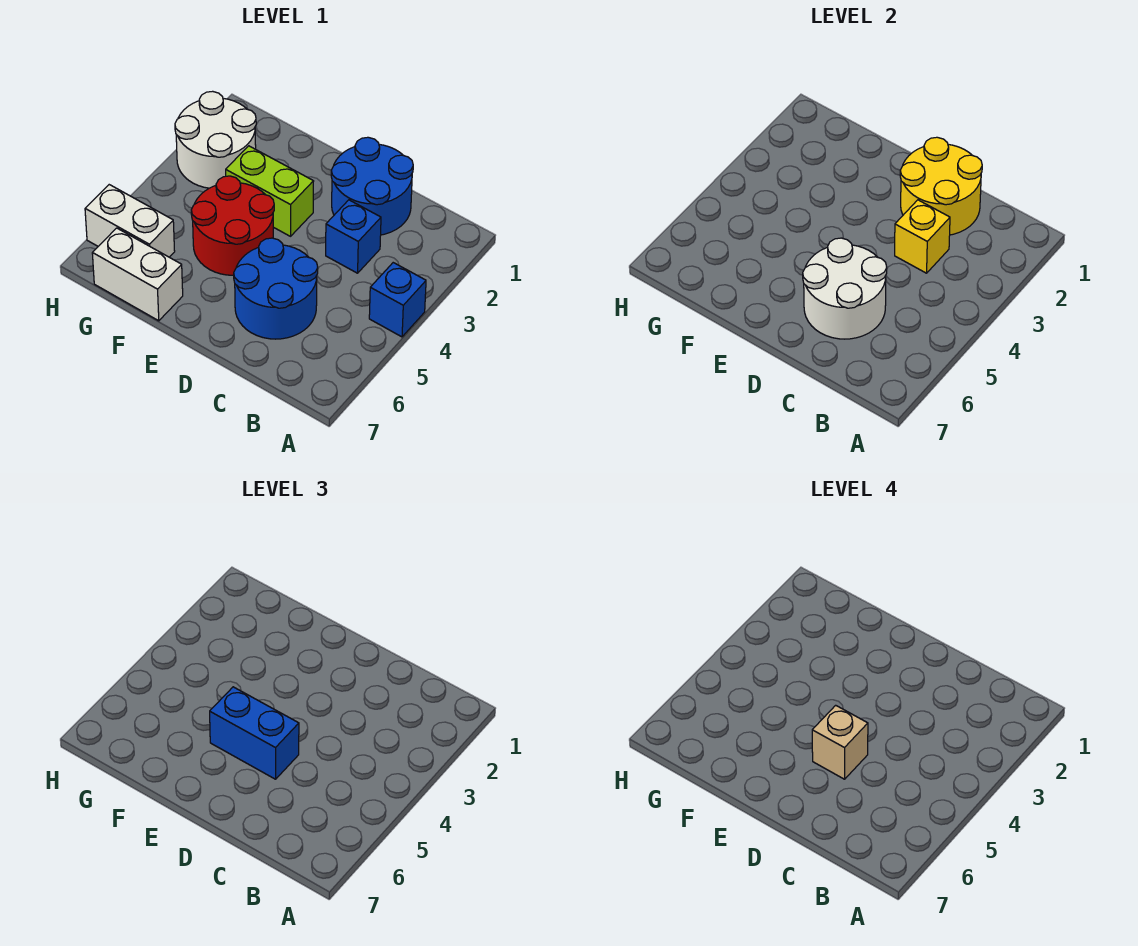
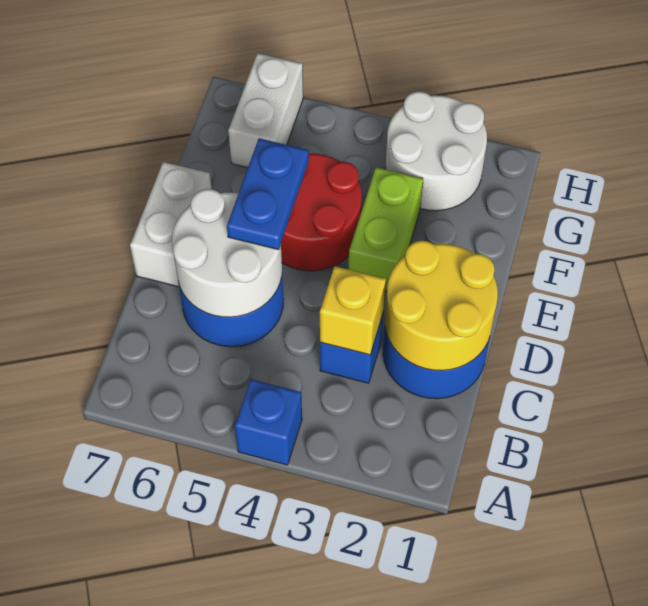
blue 1x2 brick [210,687,299,779] -> blue 1x2 plate [227,138,309,250]
tan 1x1 brick [812,705,868,779] -> none
white 1x2 brick [92,228,183,321] -> white 1x2 brick moved to [130,162,212,287]

